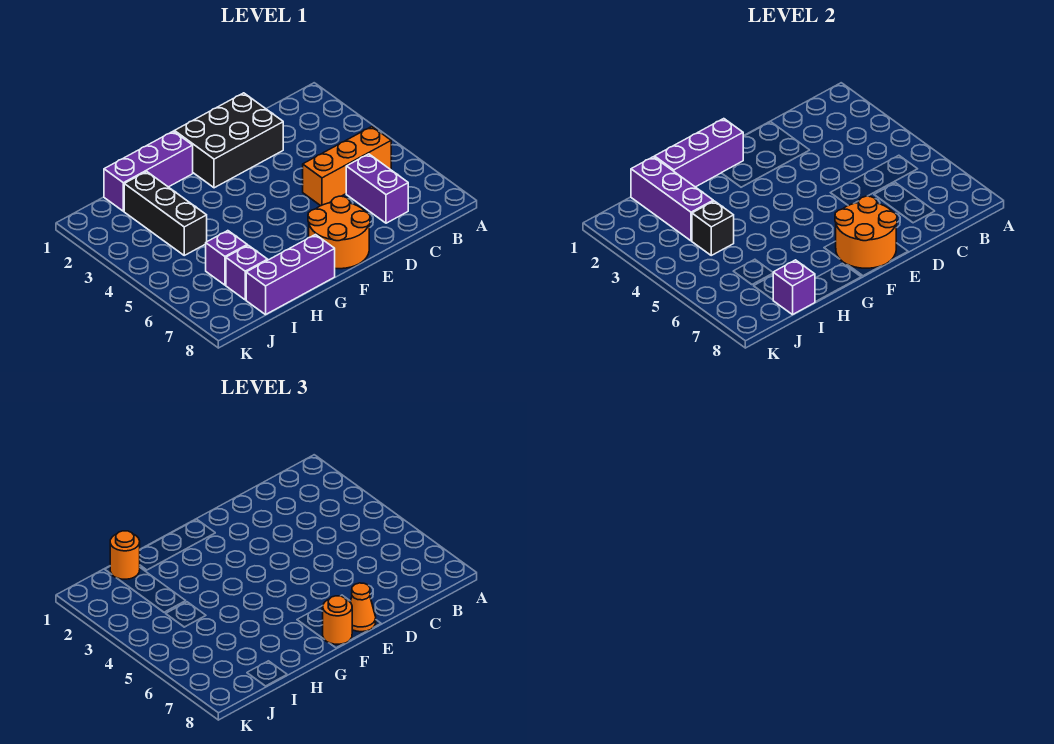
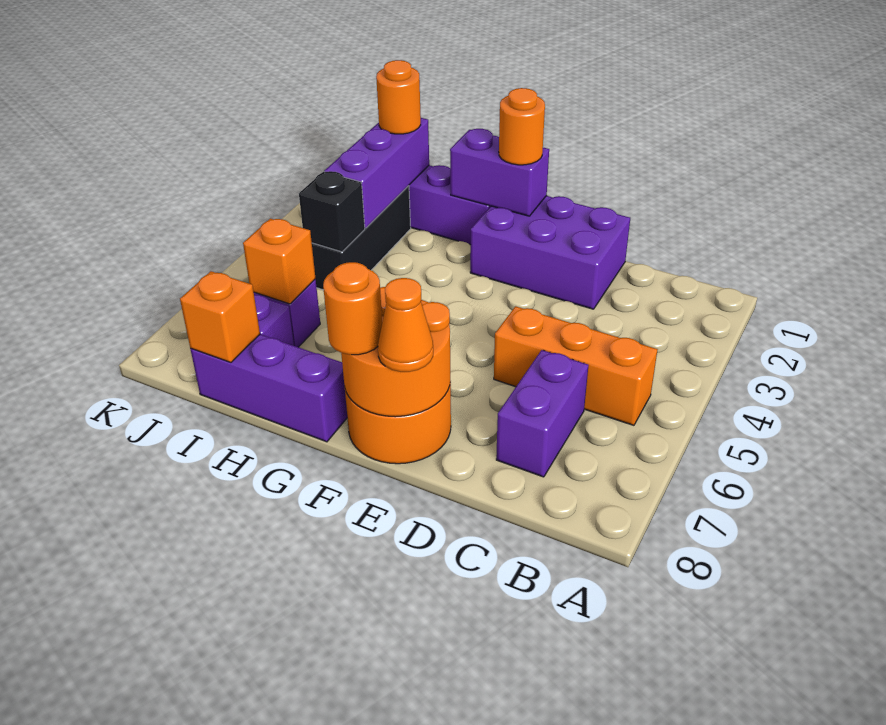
black 2x3 brick [174,93,283,188] -> purple 2x3 brick [470,196,630,309]
purple 1x3 brick [655,119,743,187] -> purple 1x2 brick [450,129,549,216]
none -> orange 1x1 round brick [499,88,545,165]
none -> orange 1x1 brick [243,219,316,304]
purple 1x1 brick [773,260,815,315] -> orange 1x1 brick [180,271,260,362]

